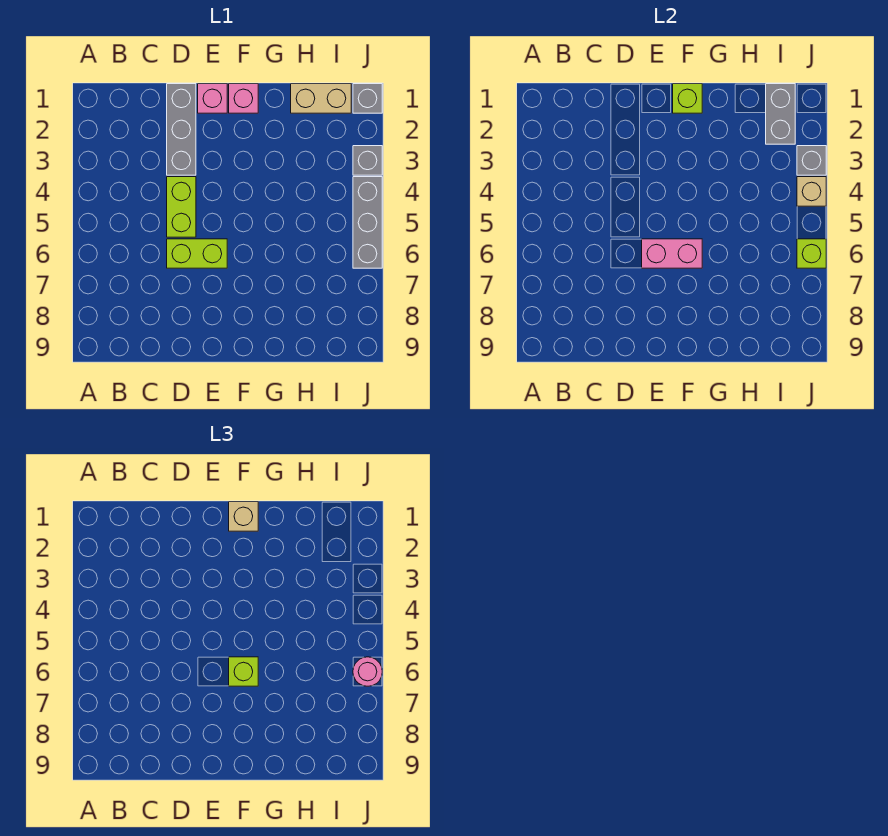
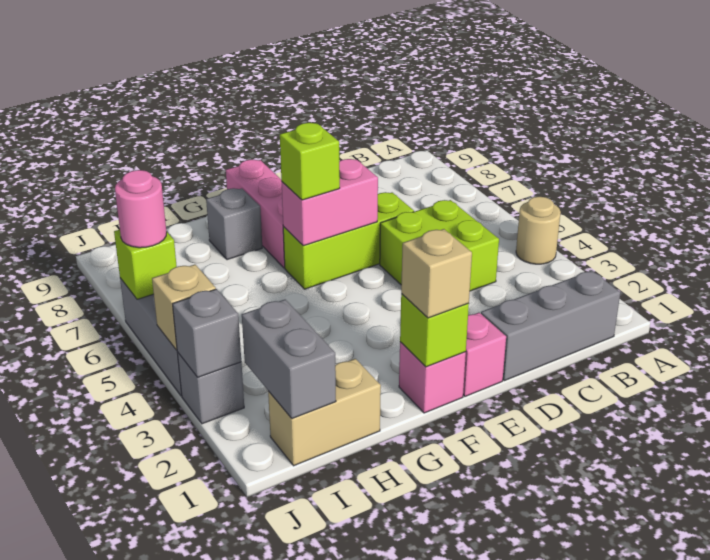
none -> tan 1x1 round brick [516,197,561,264]
grey 1x3 brick [167,84,196,175] -> grey 1x3 brick turned to [481,271,620,381]
lime 1x2 brick [167,177,196,237] -> lime 2x2 brick [380,200,499,291]
lime 1x2 brick [167,239,227,268] -> lime 1x3 brick [283,192,414,289]
none -> pink 1x3 brick [226,160,285,268]
grey 1x1 brick [353,84,382,113] -> grey 1x1 brick moved to [206,188,262,260]

